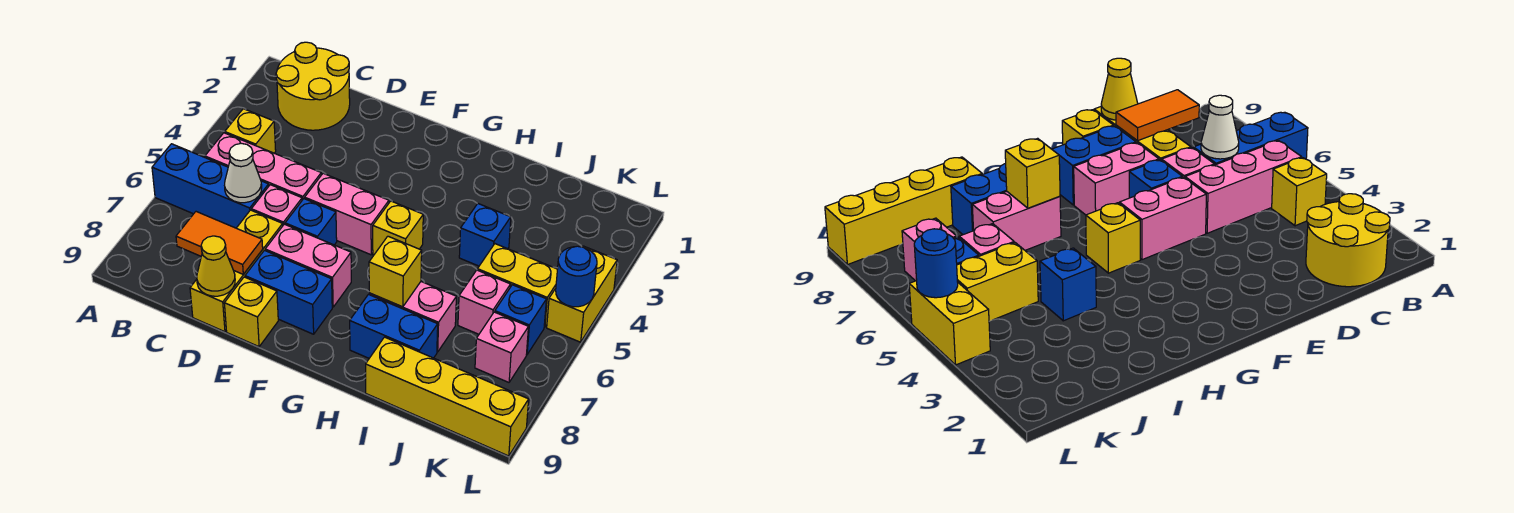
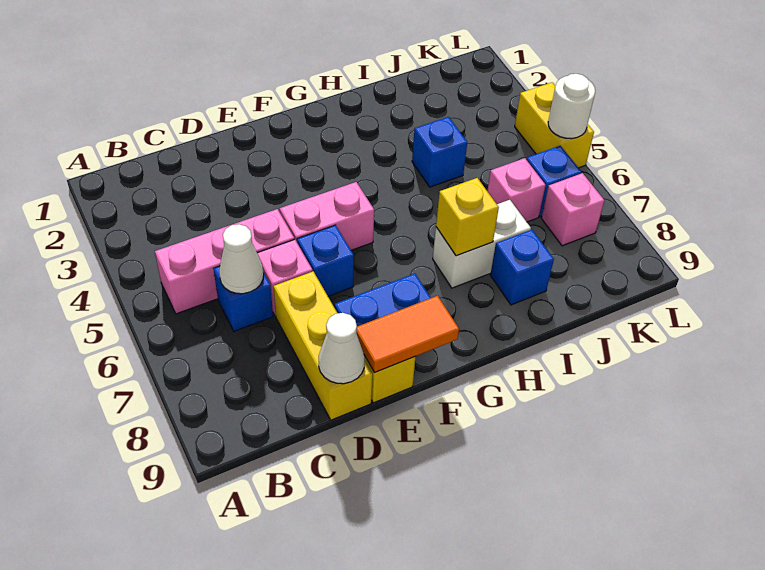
blue 1x3 brick [152,144,269,228] -> blue 1x1 brick [214,266,273,331]
yellow 2x2 round brick [276,42,350,130] -> none
yellow 1x1 brick [225,109,276,153] -> none
orange 1x2 tile [176,212,263,274] -> orange 1x2 tile moved to [356,296,459,373]
yellow 1x1 cone [197,236,235,296] -> white 1x1 cone [319,313,365,384]
pink 1x2 brick [265,224,351,307] -> none
yellow 1x1 brick [373,201,423,256] -> none
pink 1x2 brick [369,282,456,352] -> white 1x2 brick [433,200,531,288]
blue 1x2 brick [350,295,438,358] -> blue 1x1 brick [490,230,554,305]
yellow 1x4 brick [366,337,529,456] -> none
yellow 1x2 brick [477,244,557,327] -> none
blue 1x1 round brick [556,246,597,307] -> white 1x1 round brick [548,74,595,139]

